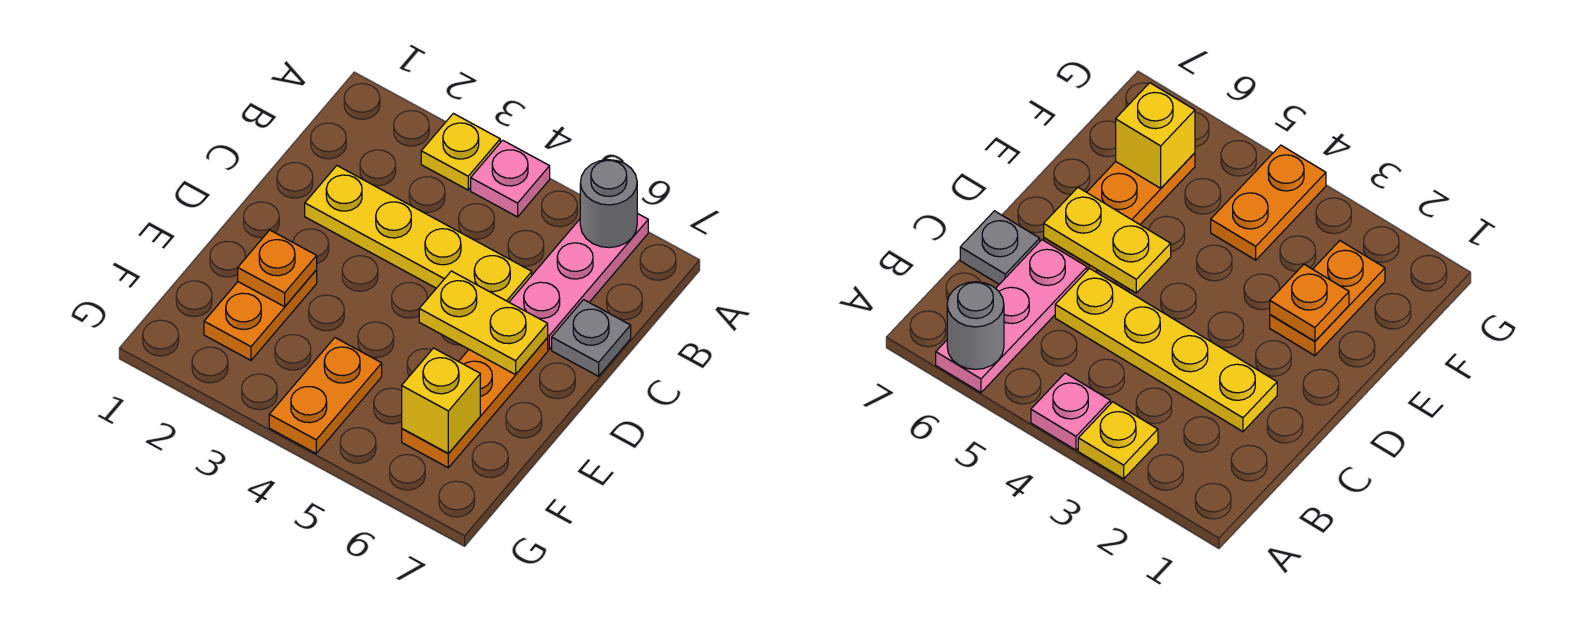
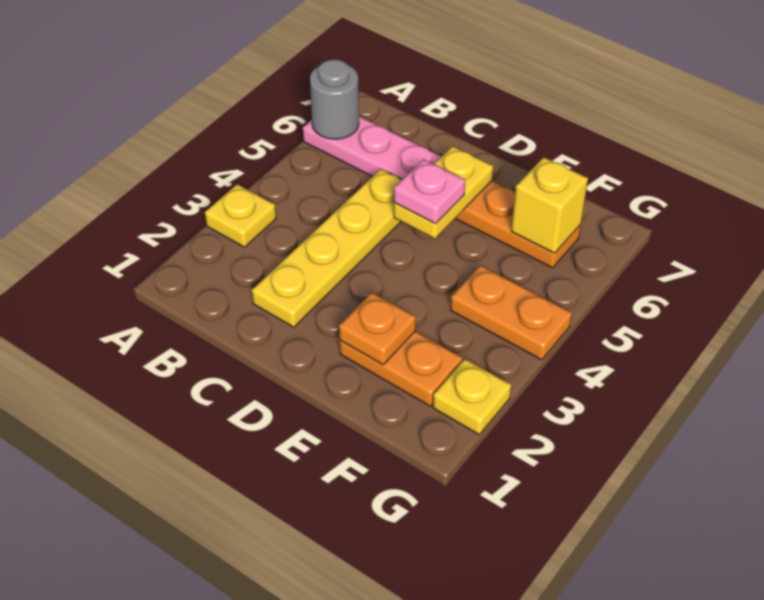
pink 1x1 plate [471,140,550,217] -> pink 1x1 plate moved to [394,159,465,224]
grey 1x1 plate [552,300,631,376] -> none
none -> yellow 1x1 plate [433,359,511,434]

